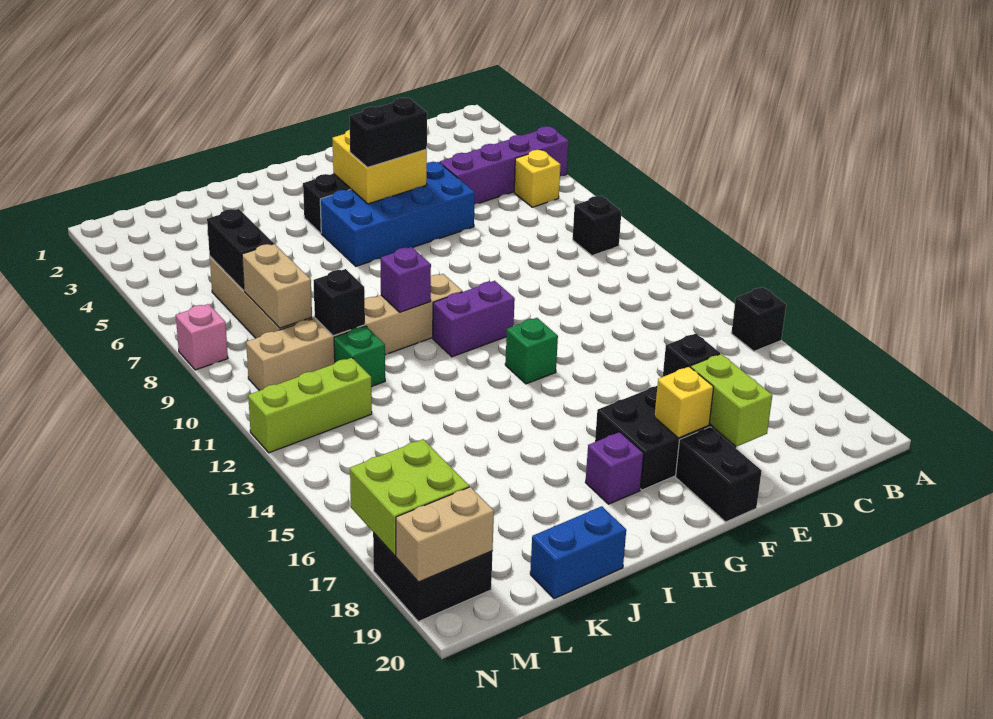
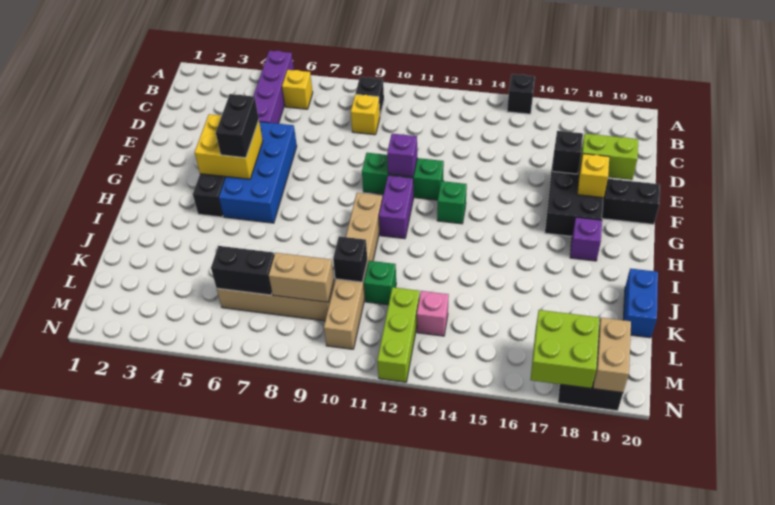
none -> yellow 1x1 brick [351,94,380,135]
none -> green 1x3 brick [362,153,444,200]
purple 1x1 brick [380,247,431,312] -> purple 1x1 brick moved to [387,134,417,177]
pink 1x1 brick [176,304,228,370] -> pink 1x1 brick moved to [417,291,449,336]

